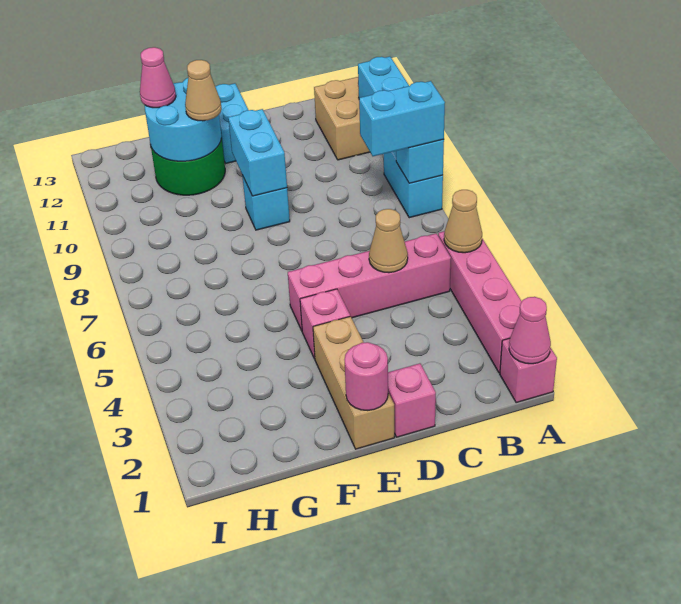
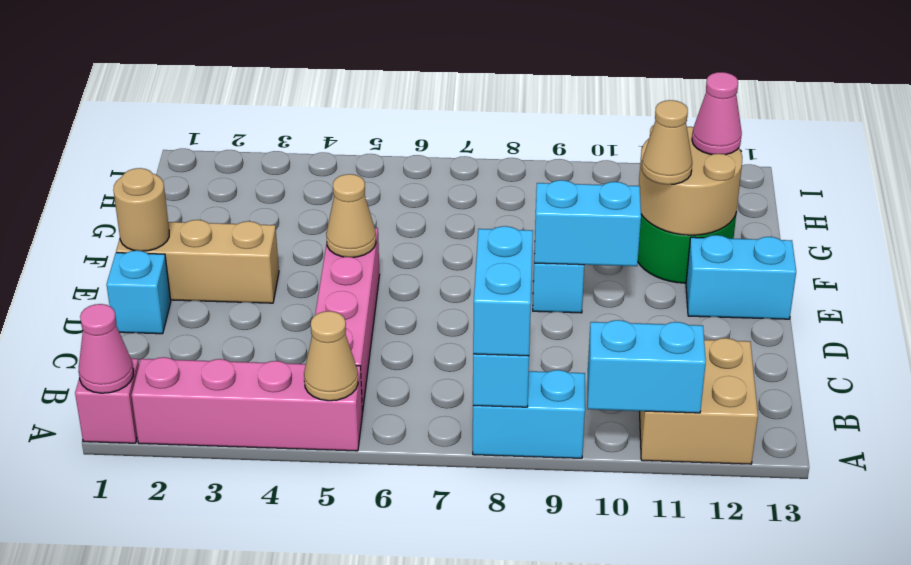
tan 1x1 cone [369,209,408,273] -> tan 1x1 cone moved to [326,174,376,257]
pink 1x1 brick [388,363,436,437] -> cyan 1x1 brick [106,250,171,334]
pink 1x1 round brick [344,342,388,410] -> tan 1x1 round brick [113,168,169,251]
pink 1x1 brick [300,289,350,359] -> none
cyan 2x2 round brick [145,78,221,161] -> tan 2x2 round brick [639,125,742,235]

